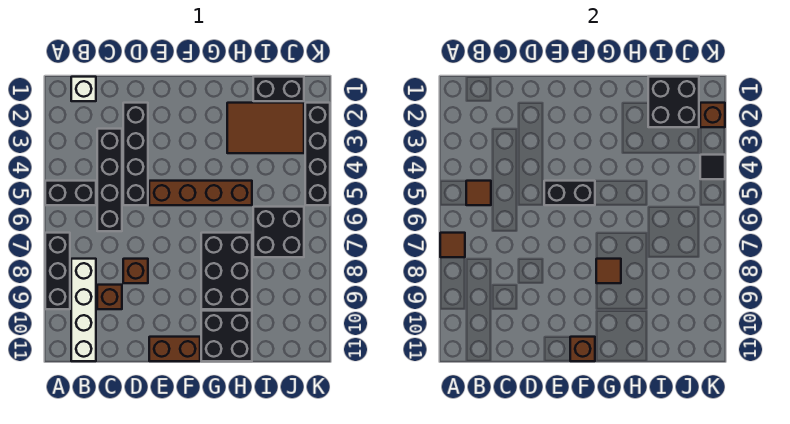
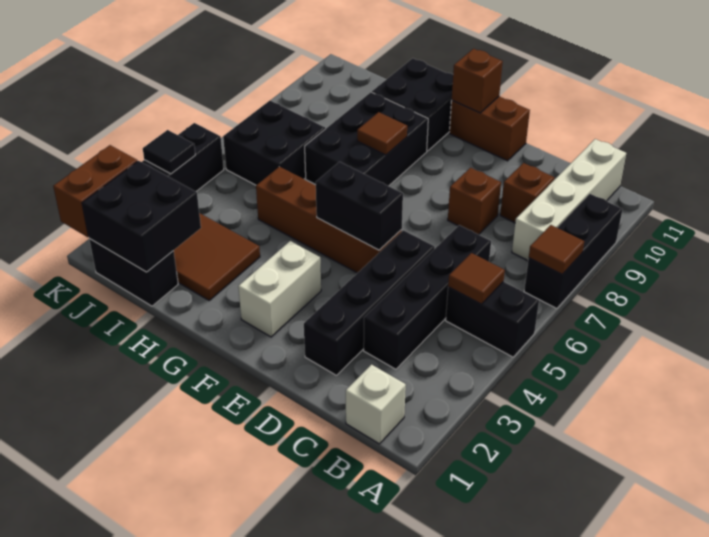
none -> white 1x2 brick [238,241,321,337]
brown 1x1 brick [700,103,725,127] -> brown 1x2 brick [53,145,138,237]

